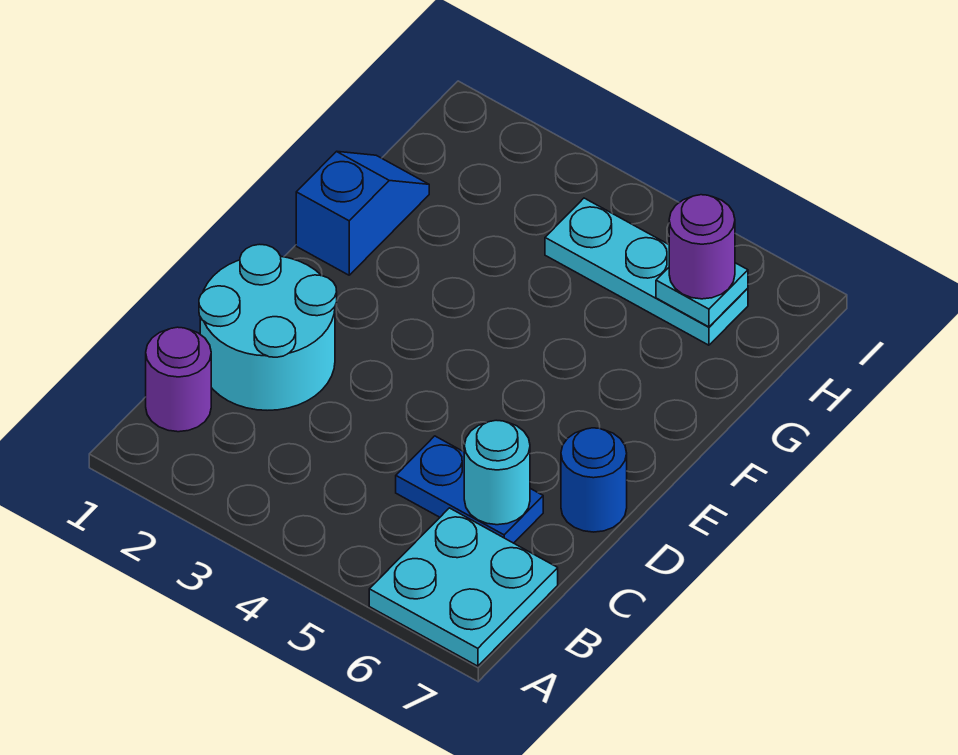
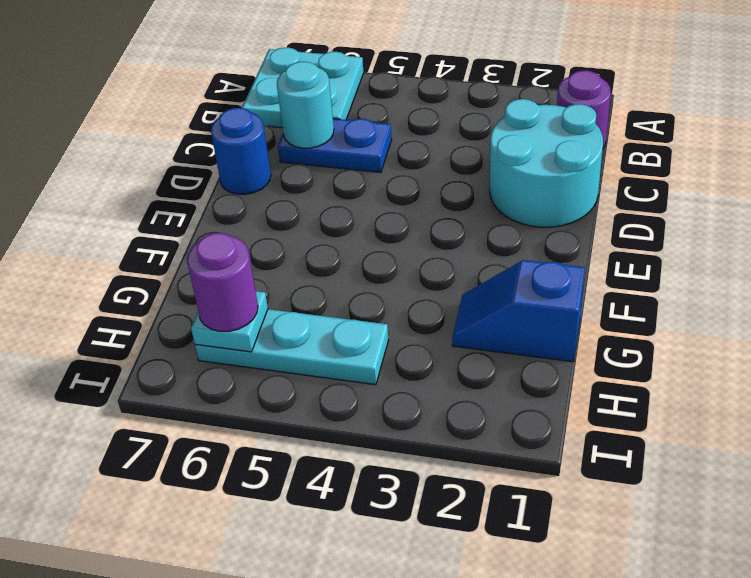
blue 1x2 slope [296,151,429,275] -> blue 1x2 slope turned to [452,260,585,362]

